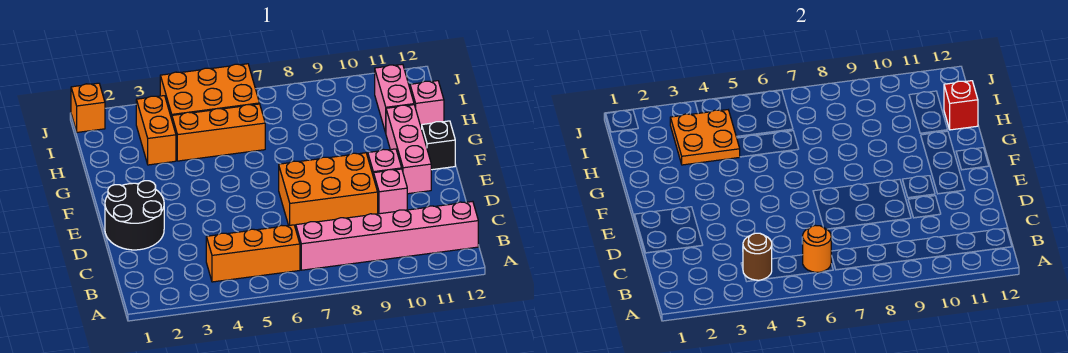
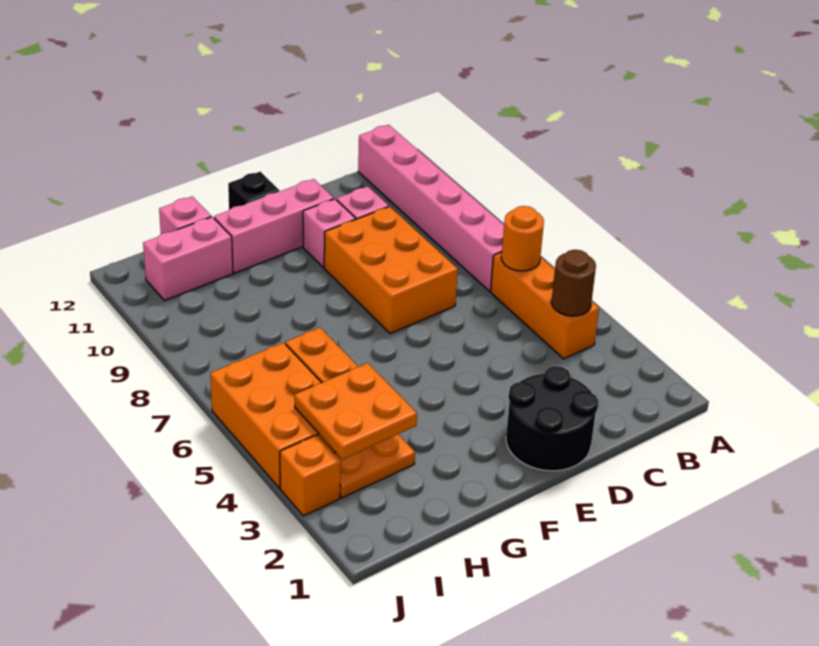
orange 1x2 brick [136,96,176,165] -> orange 1x2 plate [334,434,415,498]
red 1x1 brick [944,81,978,130] -> none
orange 1x1 brick [71,83,105,132] -> orange 1x1 brick moved to [280,435,341,516]

